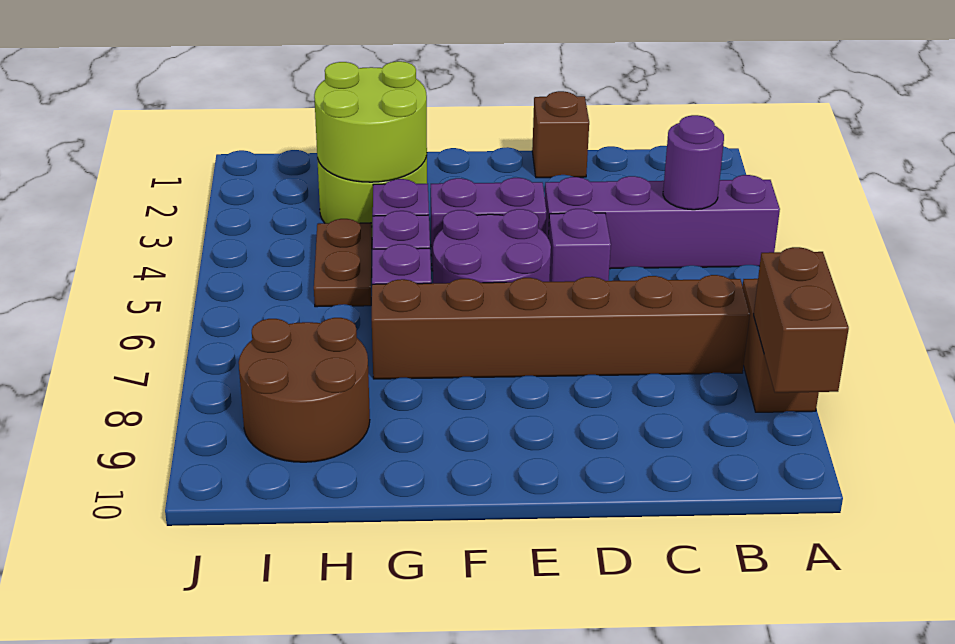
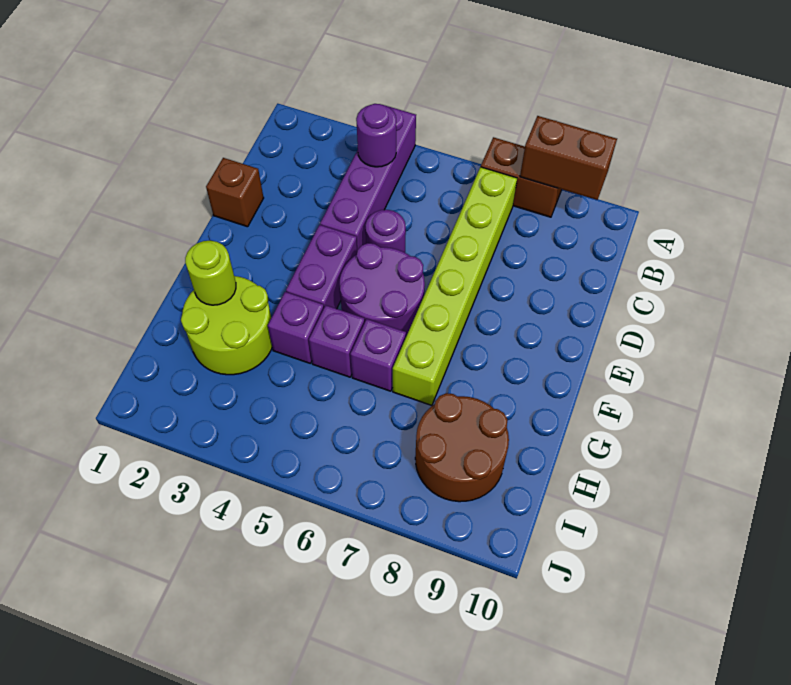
brown 1x6 brick [372,275,750,379] -> lime 1x6 brick [393,167,517,405]
purple 1x1 brick [548,209,611,282] -> purple 1x1 round brick [365,210,406,253]
lime 2x2 round brick [314,61,427,182] -> lime 1x1 round brick [185,241,236,305]
brown 1x2 plate [314,219,372,307] -> none

